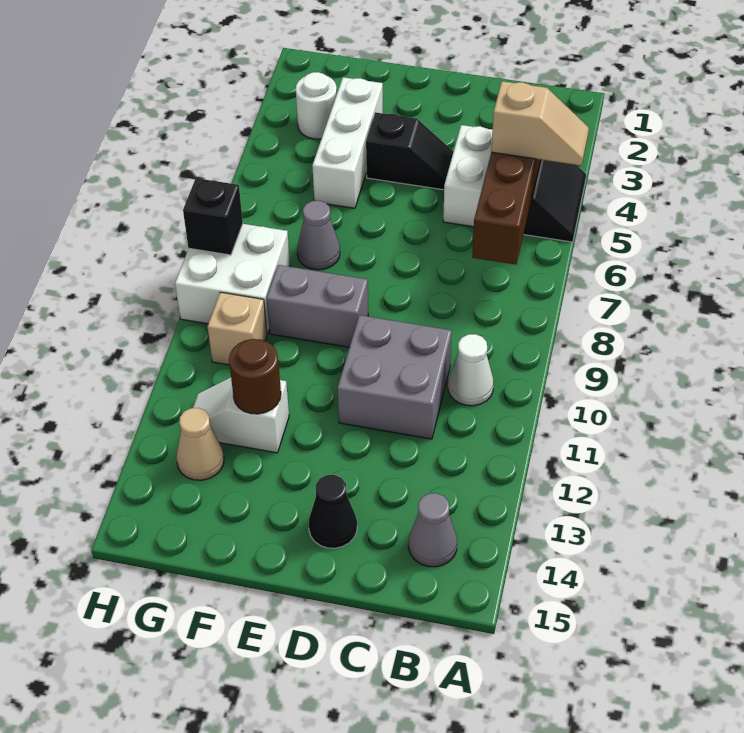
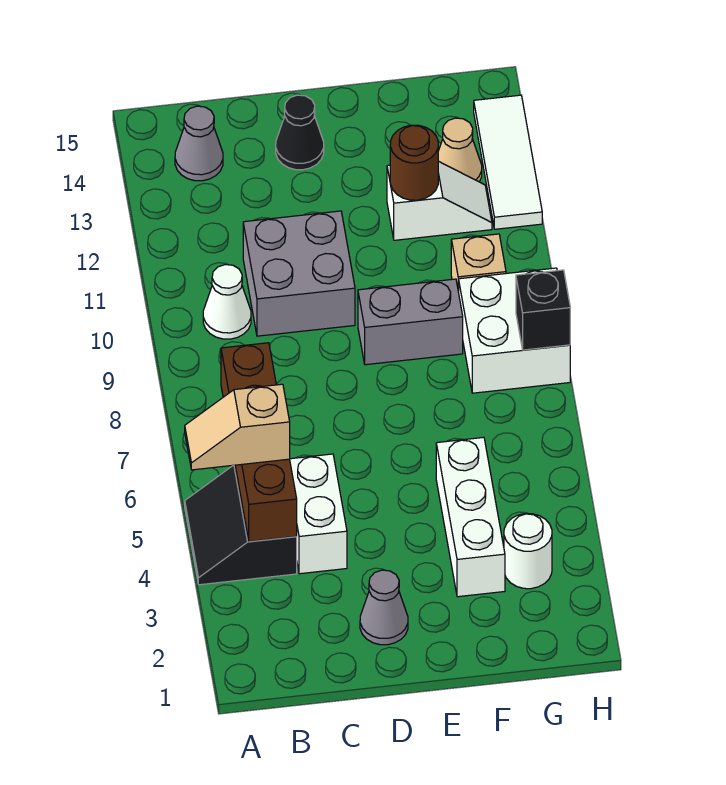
black 1x2 slope [366,112,454,190] -> none
grey 1x1 cone [297,201,340,270] -> grey 1x1 cone moved to [360,570,408,645]
none -> white 1x3 tile [474,95,542,229]

